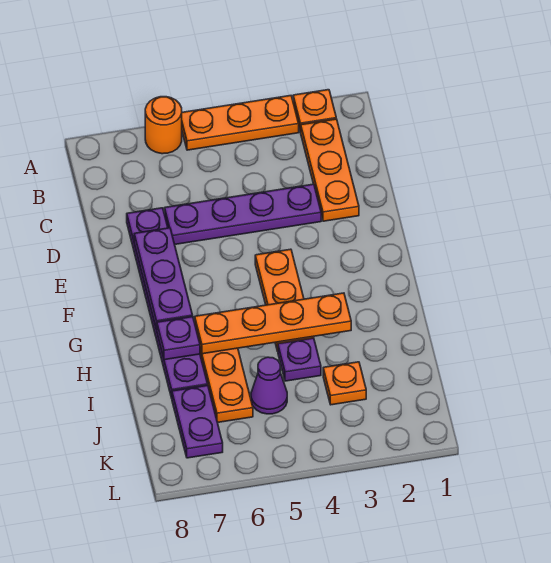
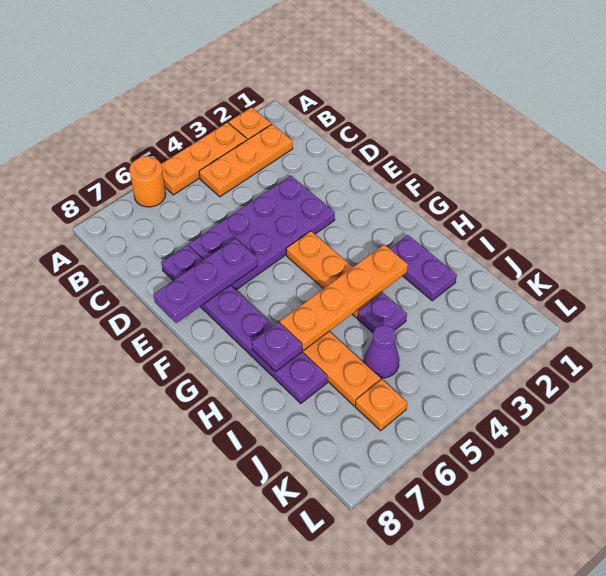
orange 1x3 plate [301,119,359,221] -> orange 1x3 plate turned to [199,124,293,197]
purple 1x4 plate [165,184,321,244] -> purple 2x4 plate [189,176,335,290]
purple 1x3 plate [134,228,193,330] -> purple 1x3 plate turned to [154,238,258,323]
orange 1x1 plate [323,362,366,405] -> orange 1x1 plate moved to [355,379,407,431]
purple 1x2 plate [172,386,223,458] -> purple 1x2 plate moved to [389,235,457,301]

